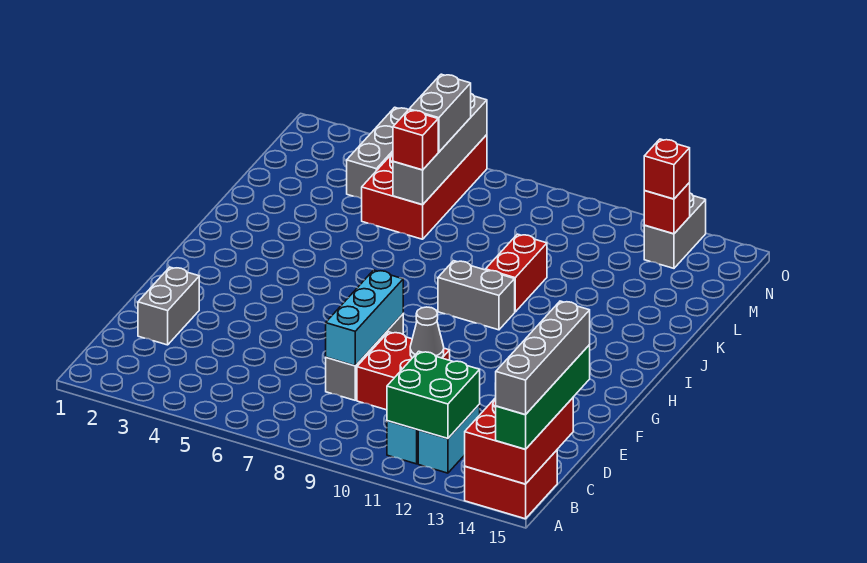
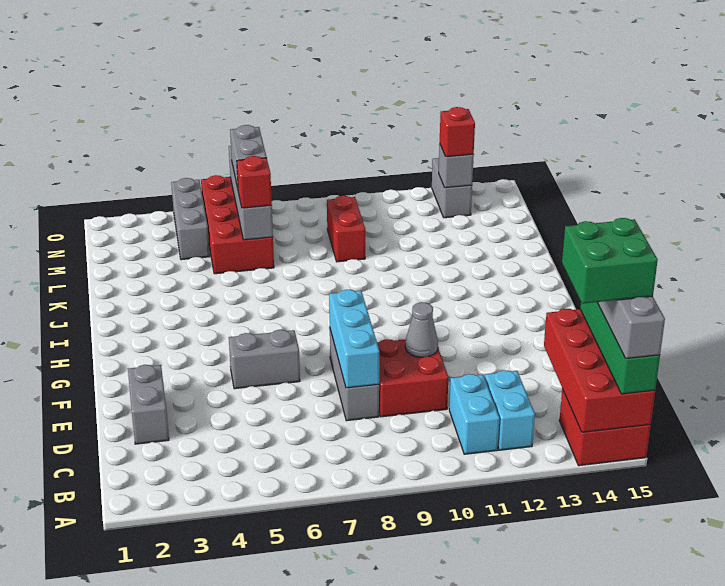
red 2x3 brick [465,398,573,484] -> red 2x4 brick [544,309,655,432]
green 2x2 brick [387,351,480,439] -> green 2x2 brick moved to [562,218,658,304]
grey 1x2 brick [438,261,515,330] -> grey 1x2 brick moved to [229,330,300,389]
red 1x2 brick [486,234,547,312] -> red 1x2 brick moved to [327,196,365,262]
red 1x1 brick [644,183,690,234] -> grey 1x1 brick [439,144,474,188]

